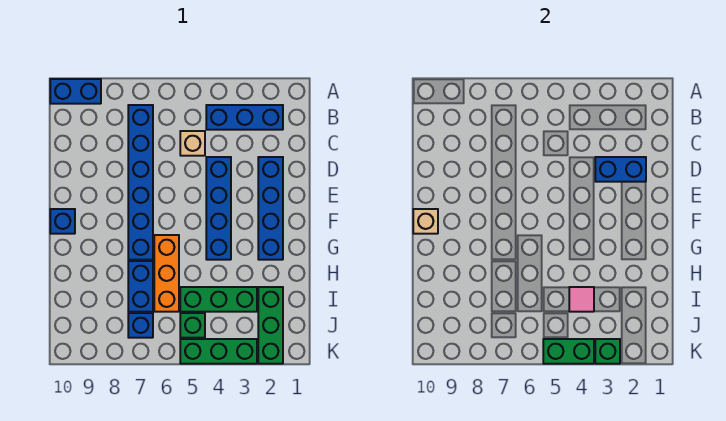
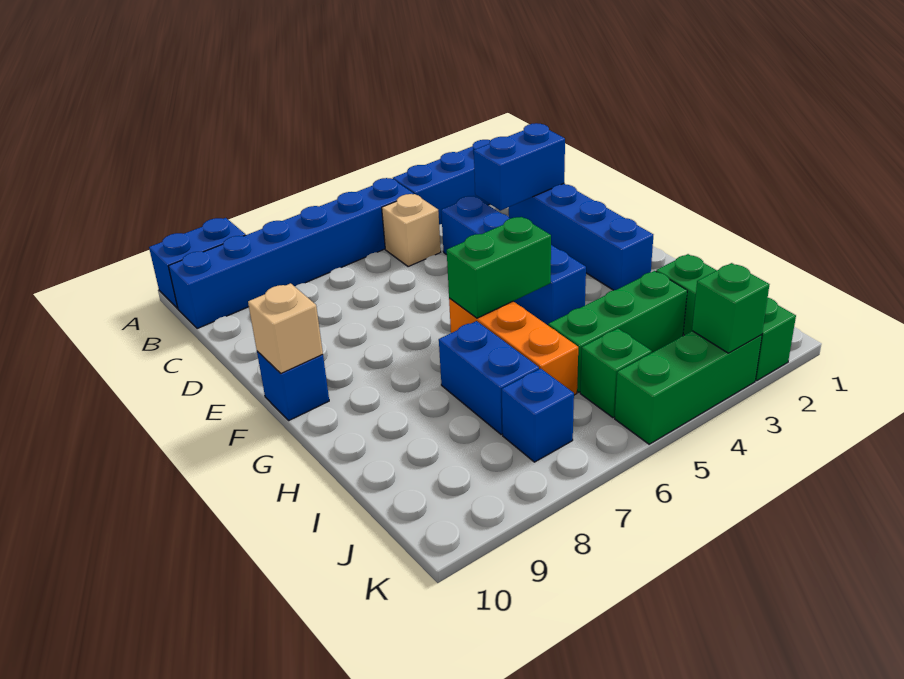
blue 1x6 brick [128,105,153,260] -> blue 1x6 brick turned to [168,178,414,329]
pink 1x1 tile [569,287,594,312] -> none
green 1x2 brick [543,339,594,364] -> green 1x2 brick moved to [447,217,551,318]

